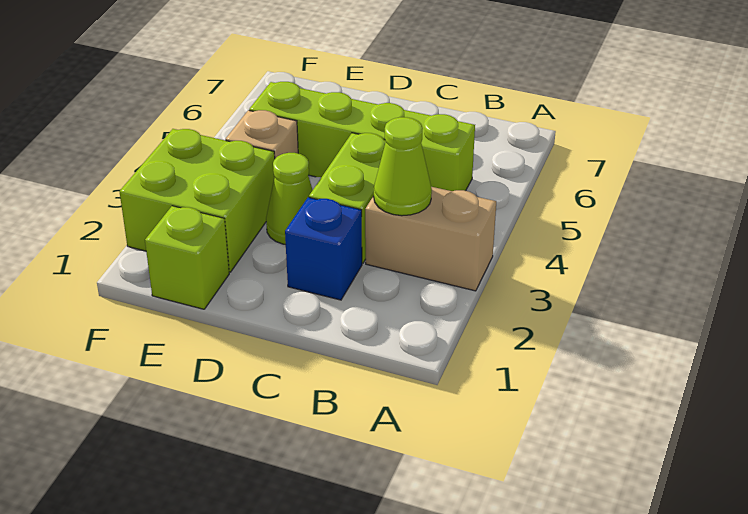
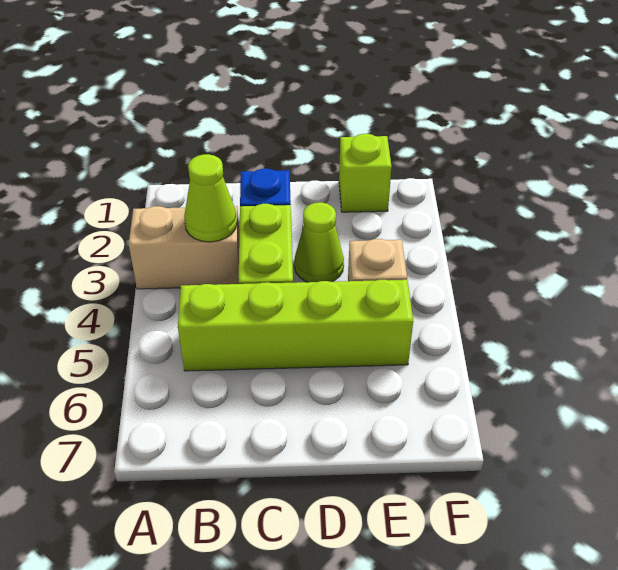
lime 2x2 brick [119,129,275,272] -> none

